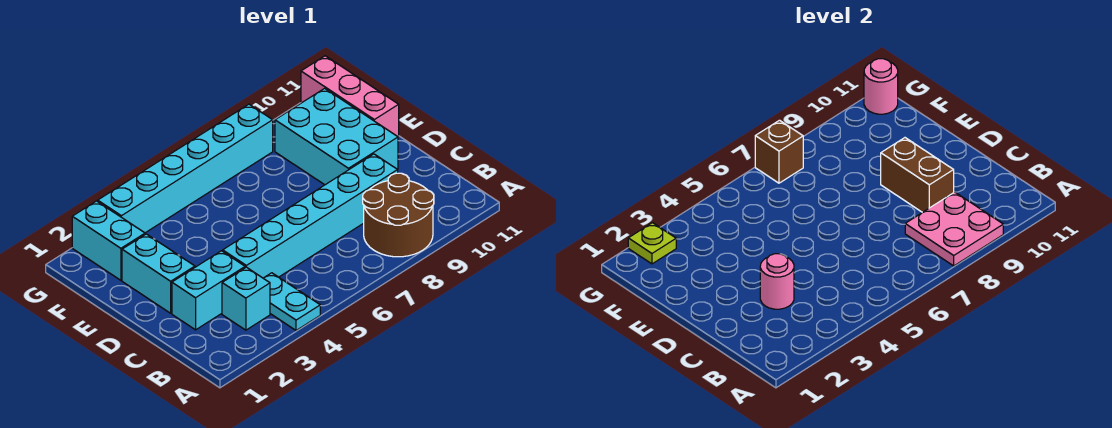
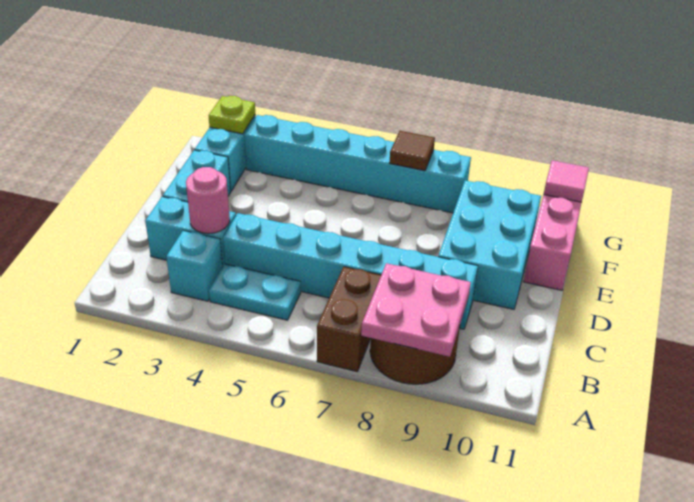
cyan 1x2 plate [263,273,320,330] -> cyan 1x2 plate turned to [209,264,301,320]
brown 1x2 brick [881,138,954,212] -> brown 1x2 brick moved to [317,267,381,371]
brown 1x1 brick [755,120,803,183] -> brown 1x1 tile [389,131,435,171]
pink 1x1 round brick [864,59,898,114] -> pink 1x1 tile [544,160,589,202]

